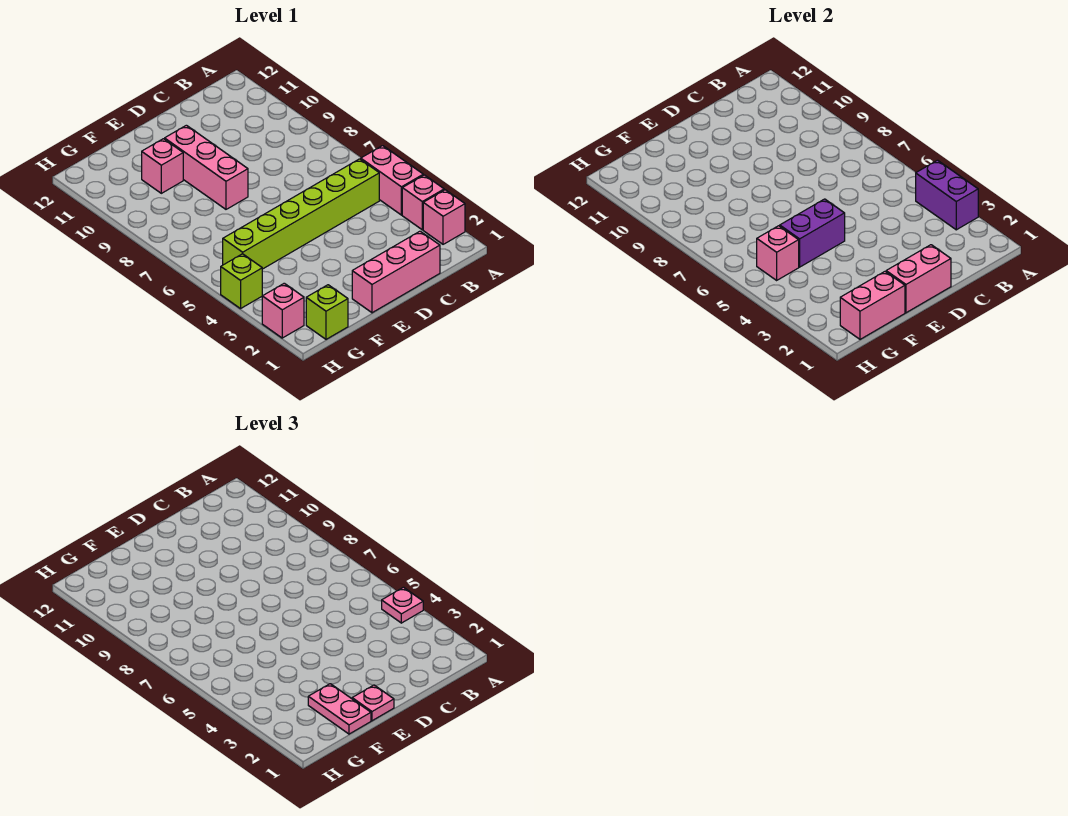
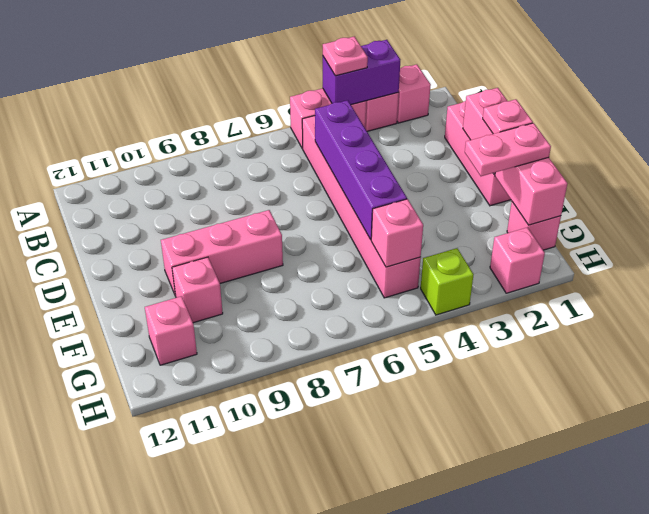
lime 1x6 brick [223,159,379,269] -> pink 1x6 brick [302,116,421,298]
purple 1x2 brick [780,199,845,267] -> purple 1x4 brick [315,100,407,240]
lime 1x1 brick [306,285,348,339] -> pink 1x1 brick [507,202,561,250]
none -> pink 1x1 brick [145,296,197,365]

